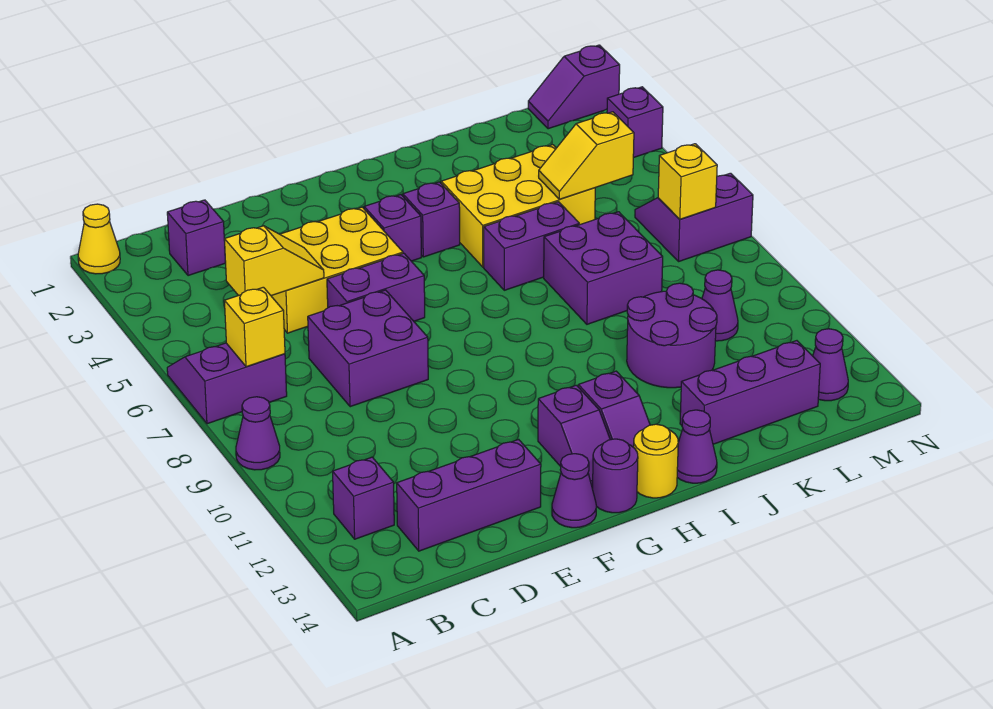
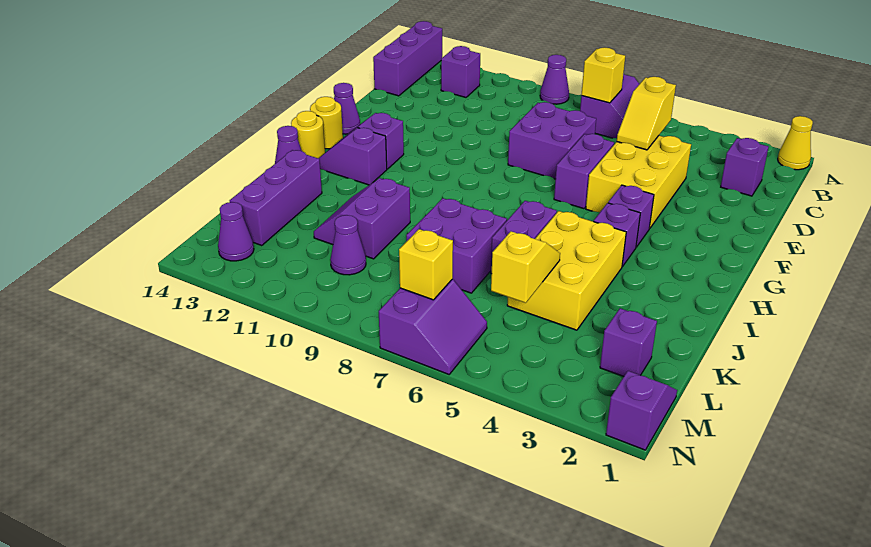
purple 1x3 brick [397,439,541,551] -> purple 1x3 brick moved to [373,21,442,96]
purple 1x1 round brick [592,439,638,513] -> yellow 1x1 round brick [310,97,343,149]
purple 2x2 round brick [627,283,717,388] -> purple 2x2 slope [314,178,410,259]
purple 1x1 brick [607,87,663,158] -> purple 1x1 brick moved to [600,308,657,376]

